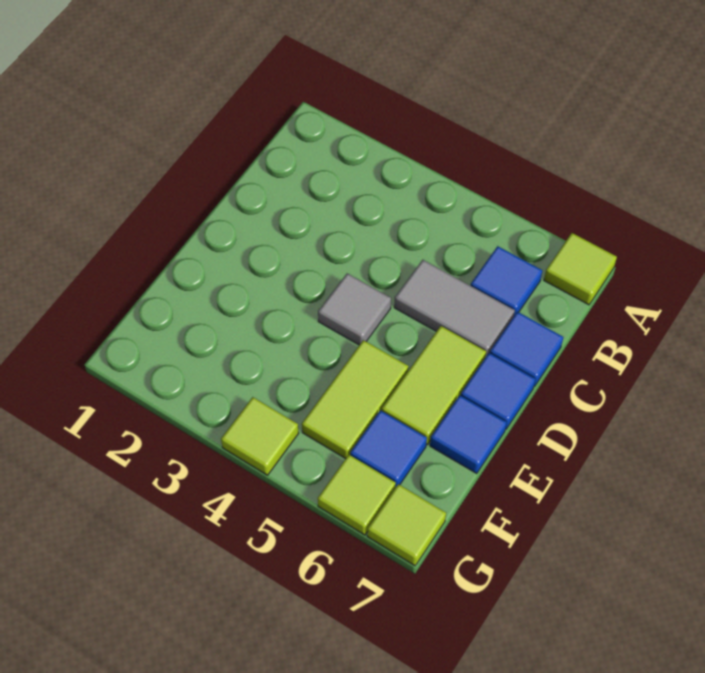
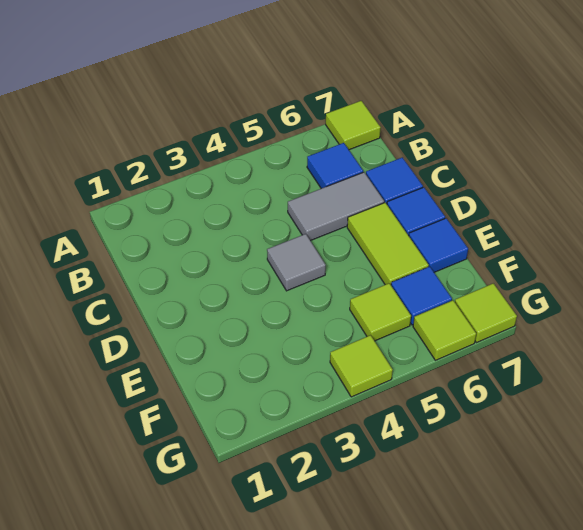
lime 1x2 tile [302,340,409,459] -> lime 1x1 tile [350,283,411,341]

